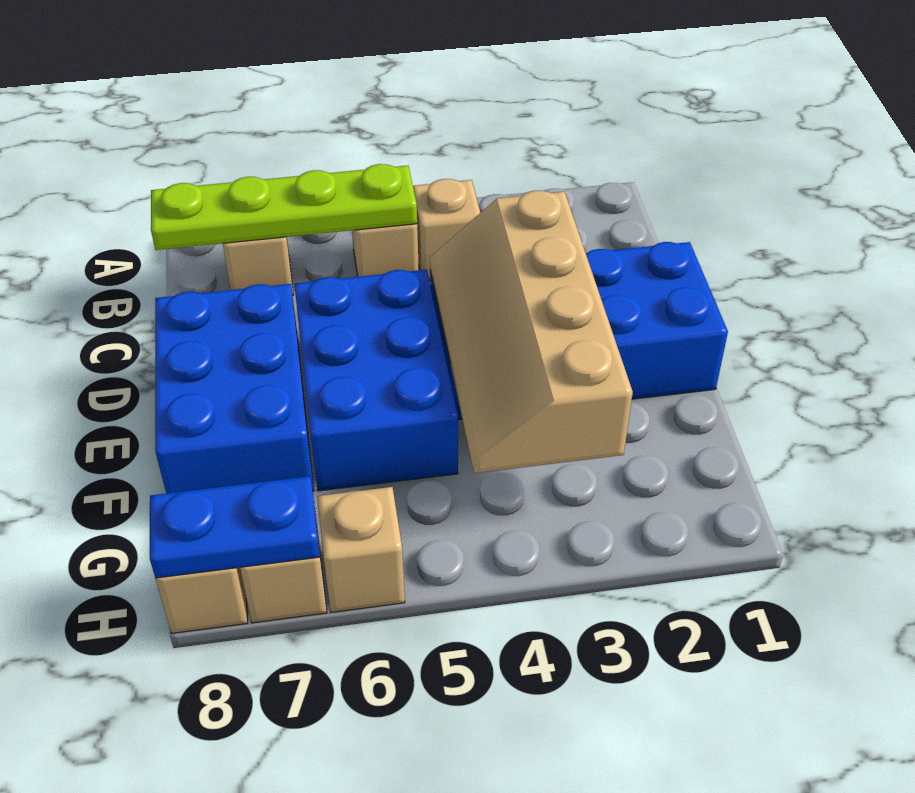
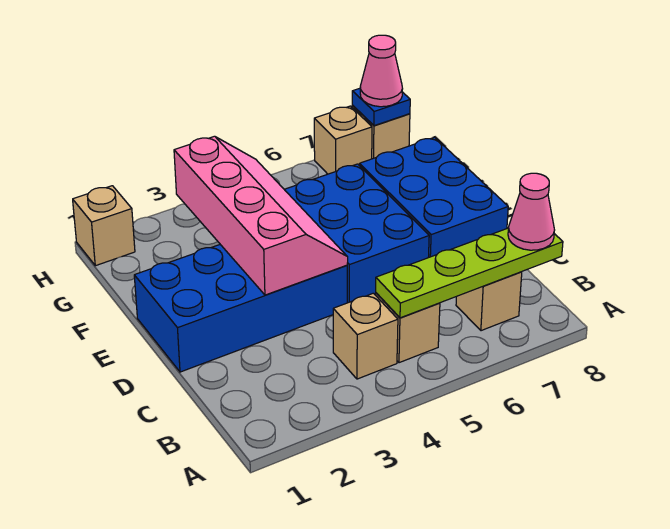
none -> pink 1x1 cone [508,173,554,250]
tan 2x4 slope [430,191,633,473] -> pink 2x4 slope [174,136,348,295]
tan 1x1 brick [317,487,405,612] -> tan 1x1 brick moved to [73,186,135,266]
blue 1x2 plate [150,476,320,578] -> blue 1x1 plate [352,88,410,126]
none -> pink 1x1 cone [360,35,403,107]

